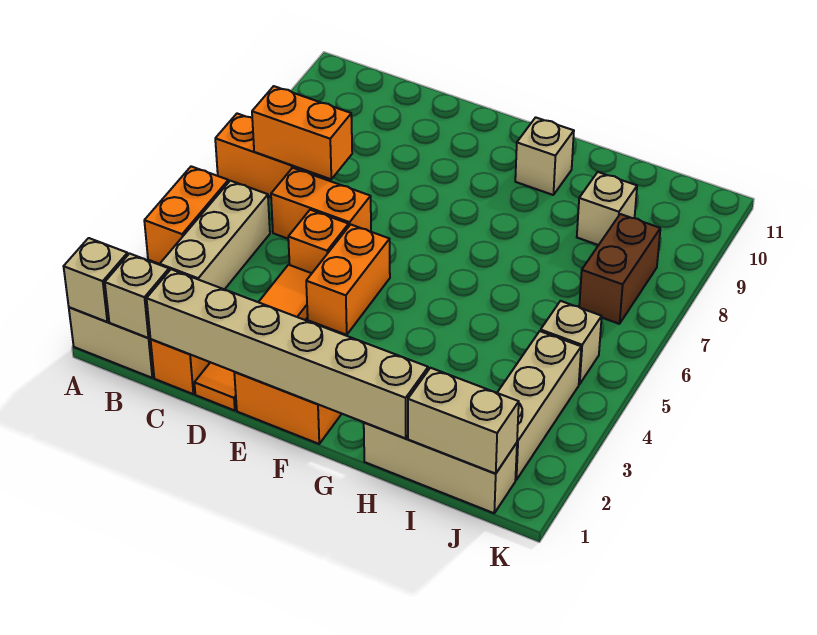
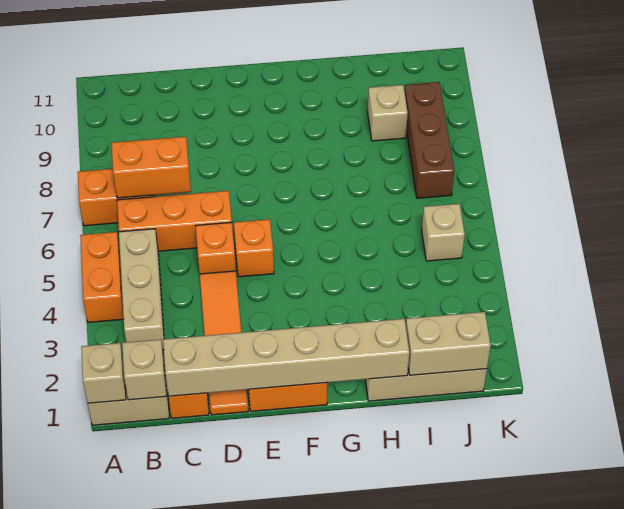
orange 1x2 brick [271,168,371,239] -> orange 1x3 brick [117,191,232,251]
orange 1x2 brick [306,225,390,335] -> orange 1x1 brick [234,219,274,277]
tan 1x1 brick [515,117,574,195] -> none
tan 1x3 brick [497,331,581,480] -> none
brown 1x2 brick [579,214,660,324] -> brown 1x3 brick [405,82,454,198]

